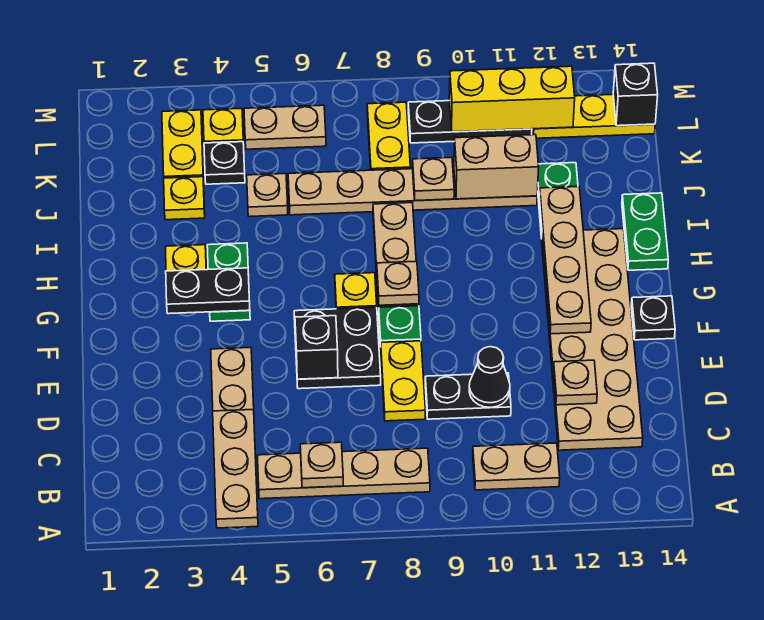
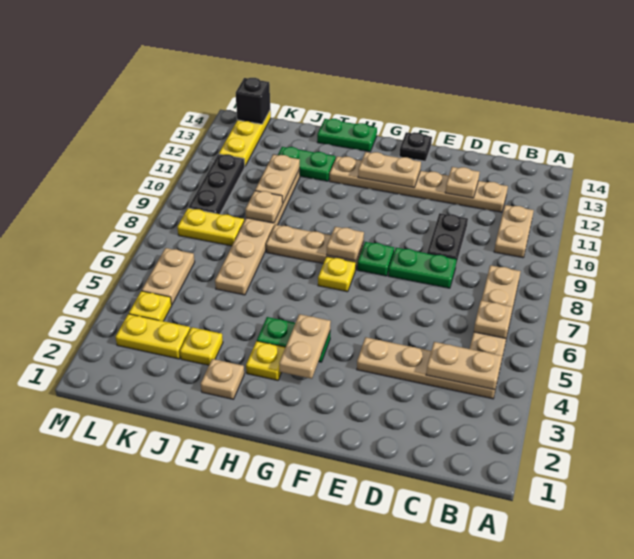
tan 1x3 plate [213,409,258,528] -> tan 1x2 plate [426,342,502,390]
tan 2x6 plate [542,229,643,450] -> tan 1x6 plate [330,156,508,213]
yellow 1x2 plate [381,341,425,421] -> green 1x2 plate [388,248,457,288]
black 1x1 cone [469,347,510,408] -> none
black 2x2 plate [294,307,381,389] -> none
black 1x1 brick [295,316,338,379] -> none
tan 1x4 plate [539,187,591,334] -> tan 1x2 plate [358,152,421,188]
black 1x2 plate [166,268,250,314] -> tan 1x2 plate [279,314,331,379]
tan 1x1 plate [247,174,288,217] -> tan 1x1 plate moved to [201,359,244,399]
tan 1x2 brick [454,135,539,199] -> tan 1x2 plate [255,155,300,203]
black 1x1 plate [204,142,245,184] -> none
yellow 1x3 brick [449,66,575,132] -> none

